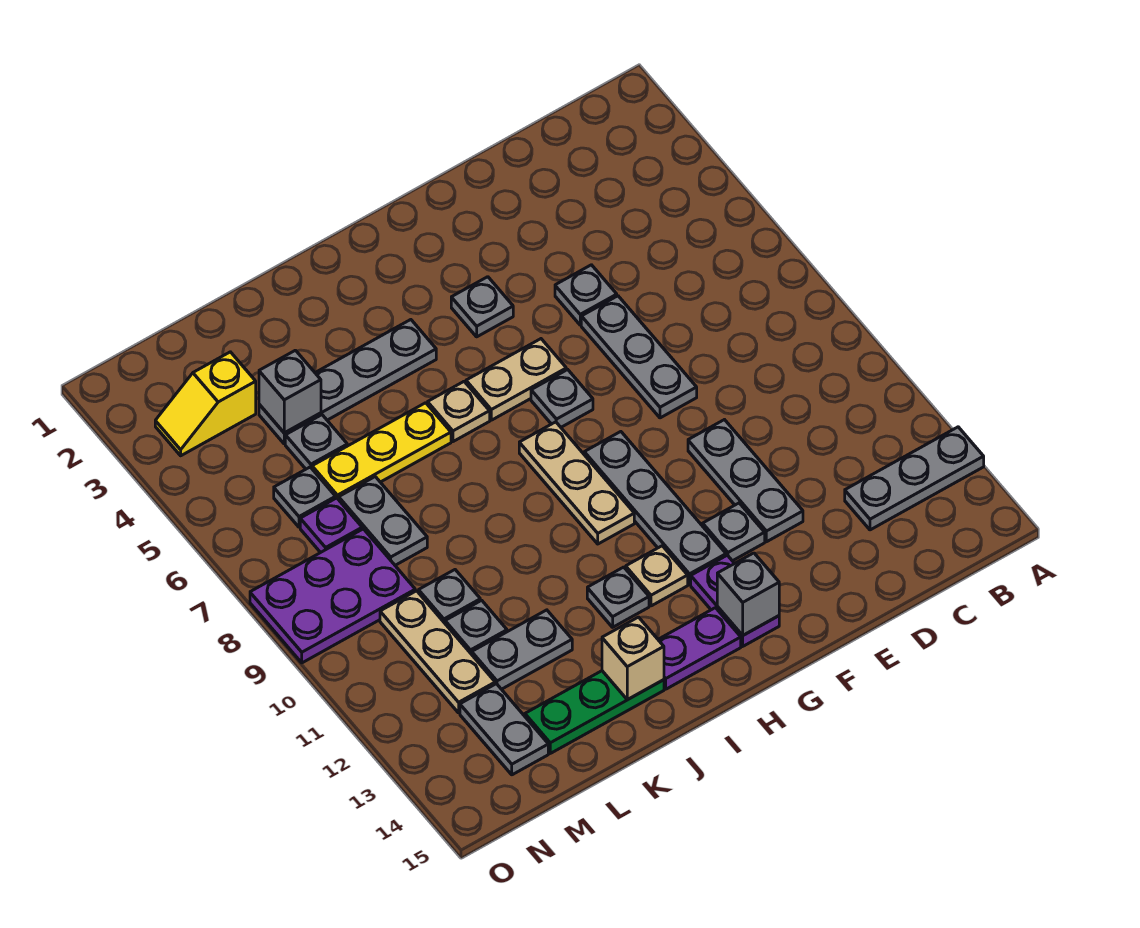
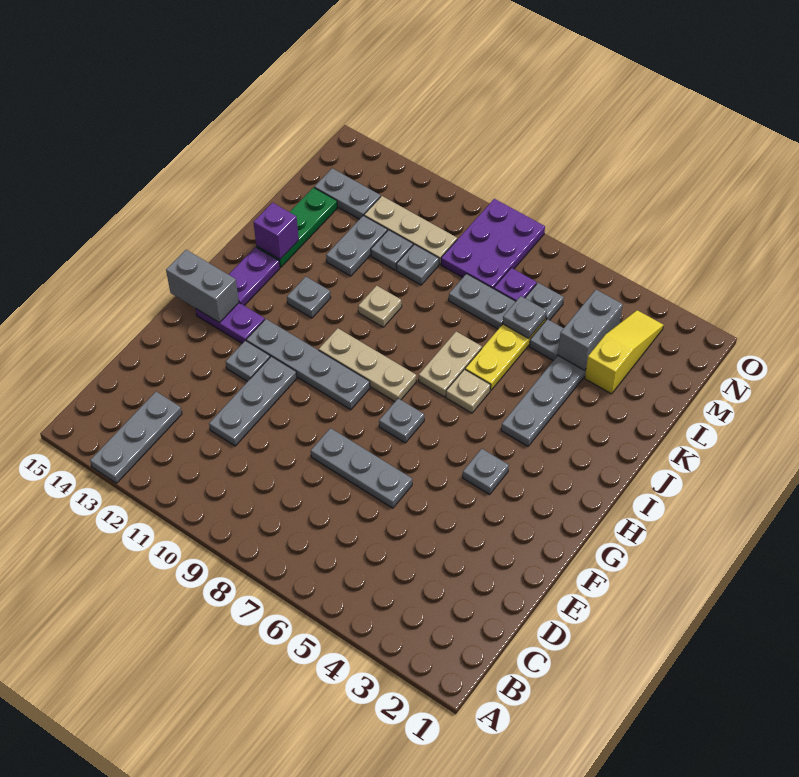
grey 1x1 plate [555,265,617,325] -> grey 1x1 plate moved to [503,296,547,339]
grey 1x3 plate [688,420,803,542] -> grey 1x3 plate turned to [209,356,297,446]
tan 1x2 plate [466,339,566,420] -> tan 1x2 plate moved to [419,332,482,397]
grey 1x1 brick [717,553,779,635] -> grey 1x2 brick [166,250,239,322]
tan 1x1 plate [626,546,688,606] -> tan 1x1 plate moved to [358,286,402,327]
tan 1x1 brick [602,617,664,700] -> purple 1x1 brick [253,203,299,259]
grey 1x1 brick [259,350,321,433] -> grey 1x2 brick [558,290,623,370]
yellow 1x2 slope [155,352,256,456] -> yellow 1x3 slope [585,310,664,394]

